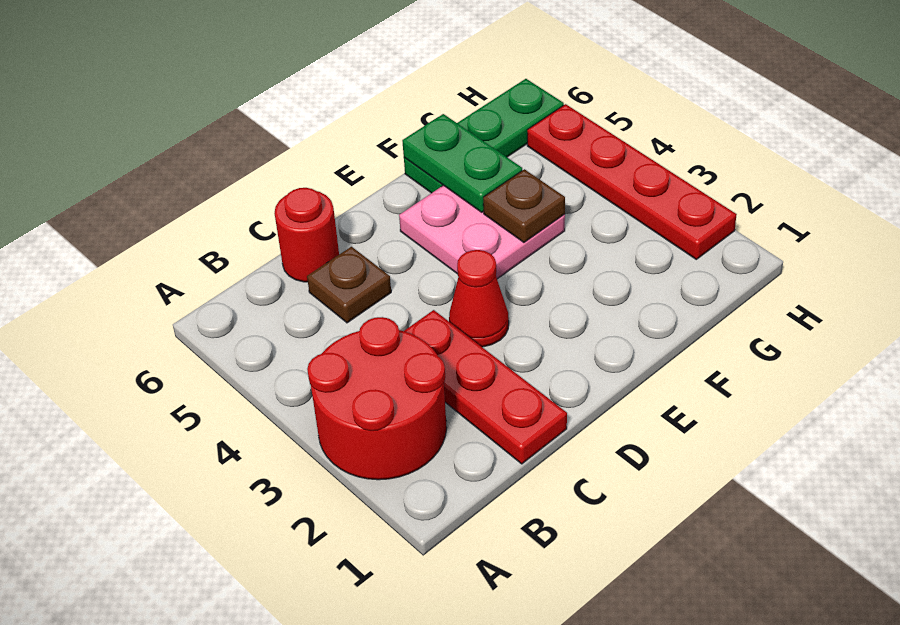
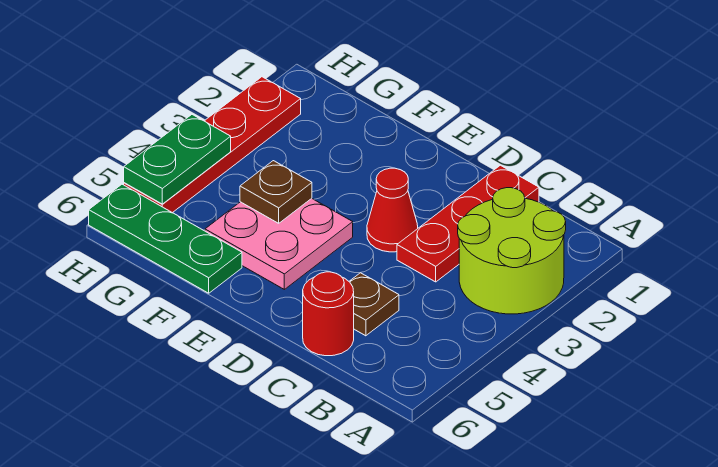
red 2x2 round brick [307,317,447,480] -> lime 2x2 round brick [458,188,566,314]
green 1x2 plate [402,114,522,212] -> green 1x2 plate moved to [124,115,231,204]

